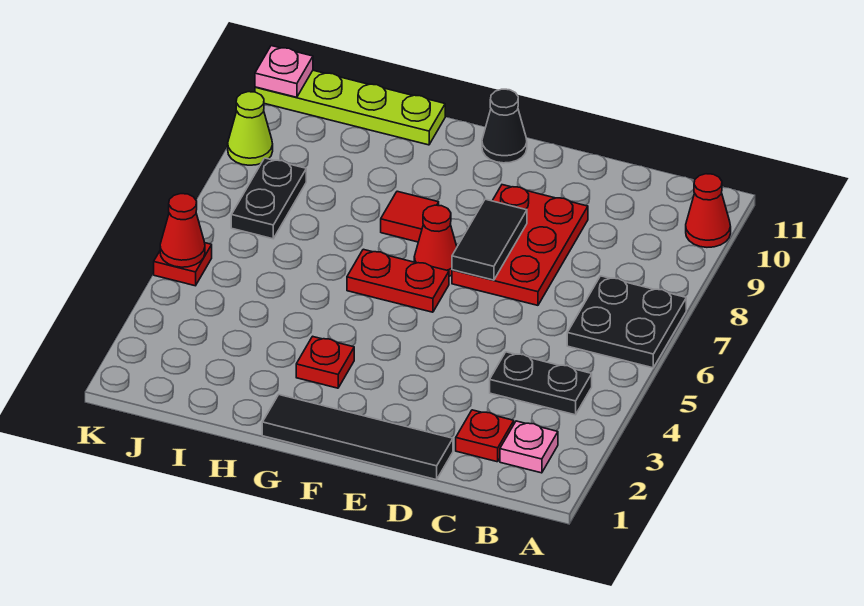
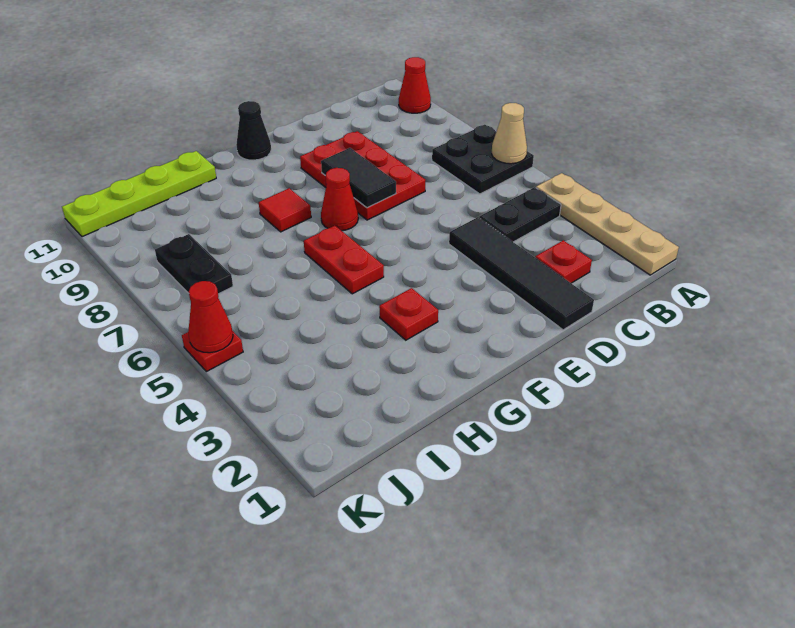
none -> tan 1x4 plate [536,173,679,275]
none -> tan 1x1 cone [492,103,527,164]
pink 1x1 plate [500,421,558,473] -> none
black 1x4 tile [262,395,453,480] -> black 1x4 tile turned to [449,217,594,330]
red 1x2 plate [347,249,449,312] -> red 1x2 plate turned to [304,226,384,294]
lime 1x1 cone [228,92,273,165] -> none
pink 1x1 plate [255,46,313,97] -> none

